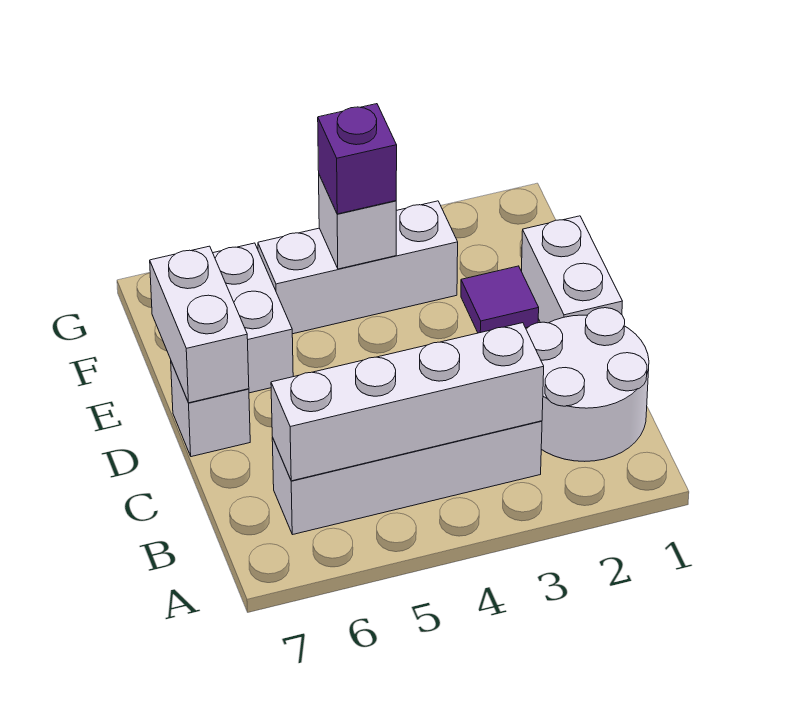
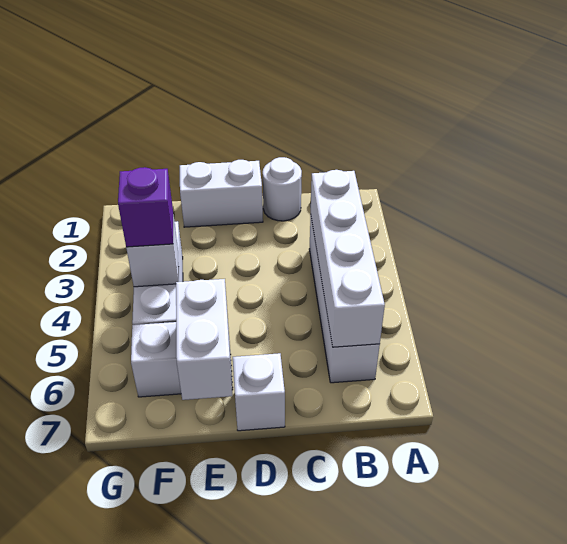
white 2x2 round brick [526,308,649,461] -> white 1x1 round brick [263,157,302,221]
white 1x2 brick [150,246,249,403] -> white 1x2 brick turned to [176,279,232,400]
purple 1x1 tile [461,266,539,333] -> none

